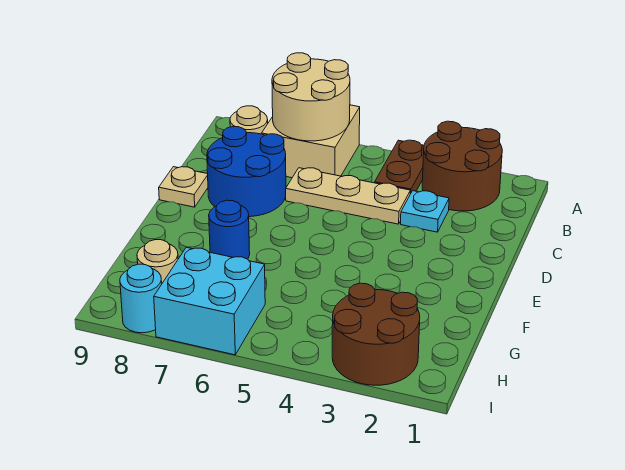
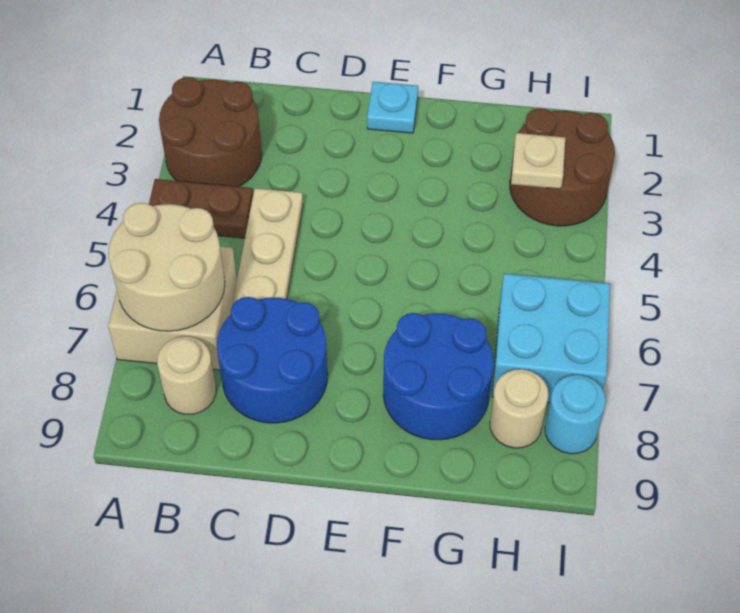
cyan 1x1 plate [401,191,449,232] -> cyan 1x1 plate moved to [367,82,418,133]
tan 1x1 plate [159,167,208,207] -> tan 1x1 plate moved to [511,133,565,189]
blue 1x1 round brick [209,200,250,259] -> blue 2x2 round brick [383,313,494,440]

